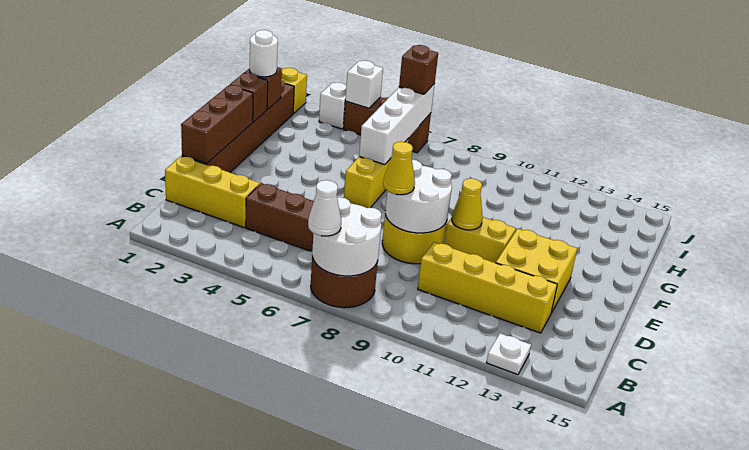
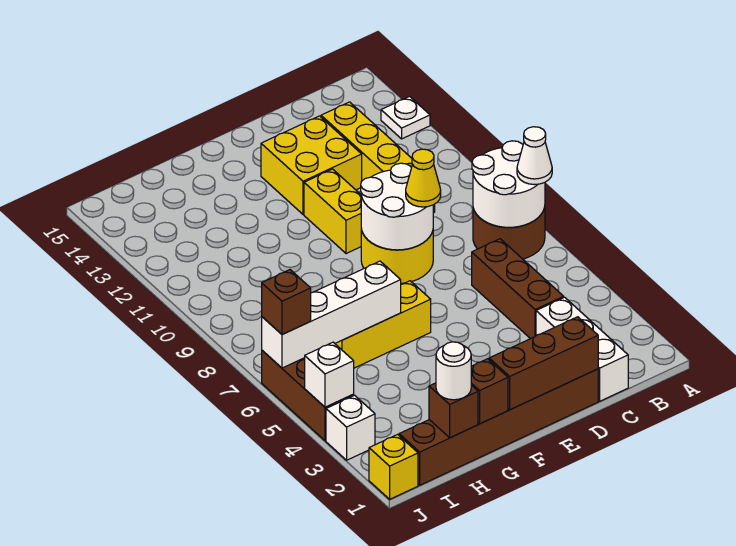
yellow 1x3 brick [165,156,260,228] -> white 1x3 brick [536,297,628,401]
yellow 1x1 cone [452,178,483,230] -> none

